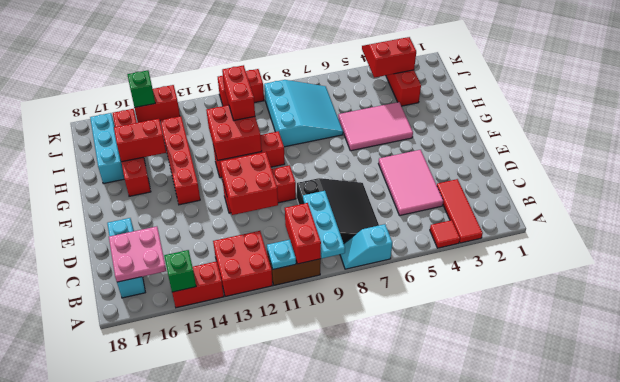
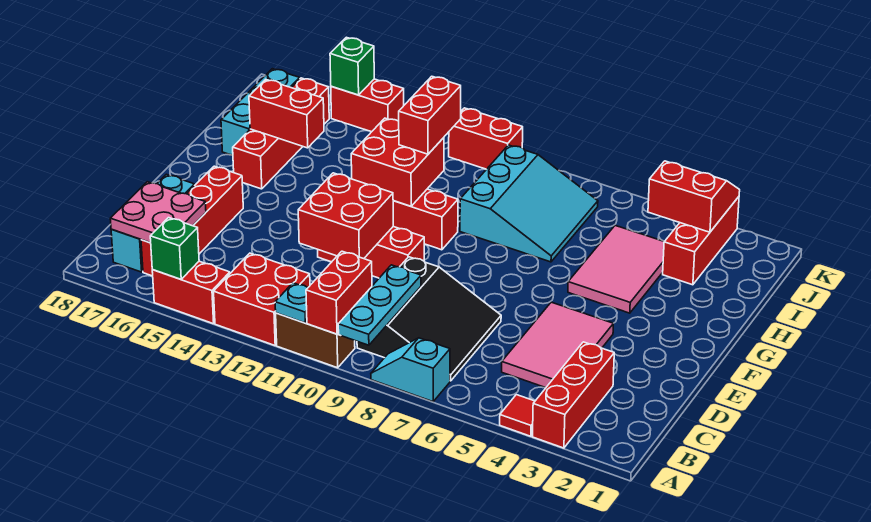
red 1x3 tile [437,179,483,243] -> red 1x3 brick [533,342,614,448]
red 1x4 brick [160,116,200,205] -> red 1x4 brick moved to [141,166,243,276]
pink 2x3 tile [338,102,413,151] -> pink 2x3 tile turned to [568,226,664,313]

